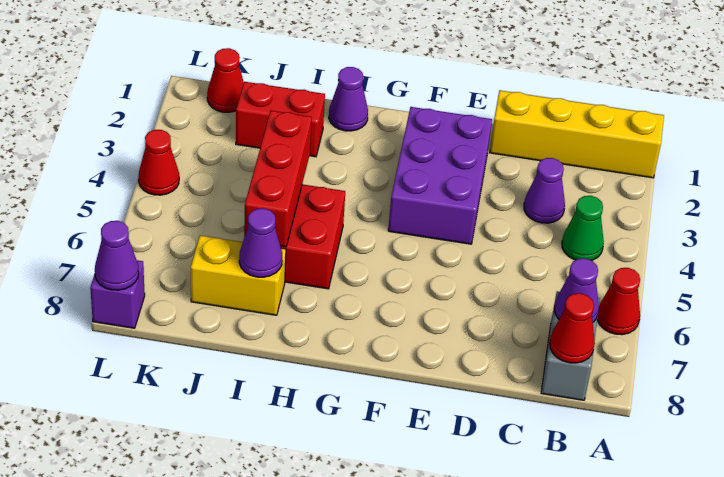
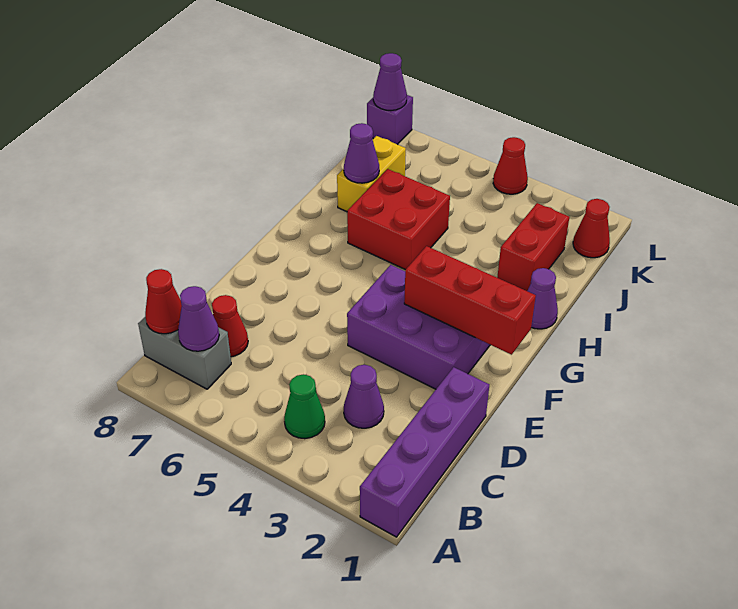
yellow 1x4 brick [490,90,664,178] -> purple 1x4 brick [360,367,489,537]
red 1x1 cone [597,268,640,335] -> red 1x1 cone moved to [212,295,248,357]
red 1x3 brick [244,111,312,247] -> red 1x3 brick moved to [404,246,536,355]

